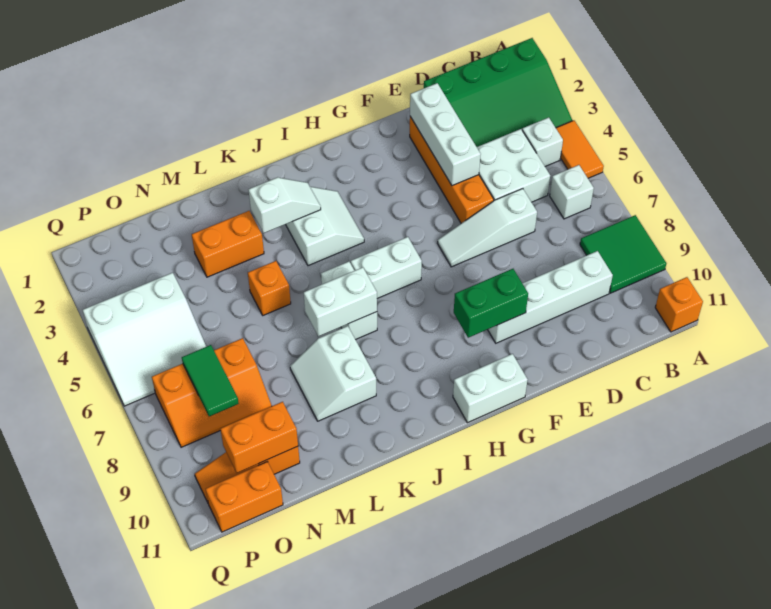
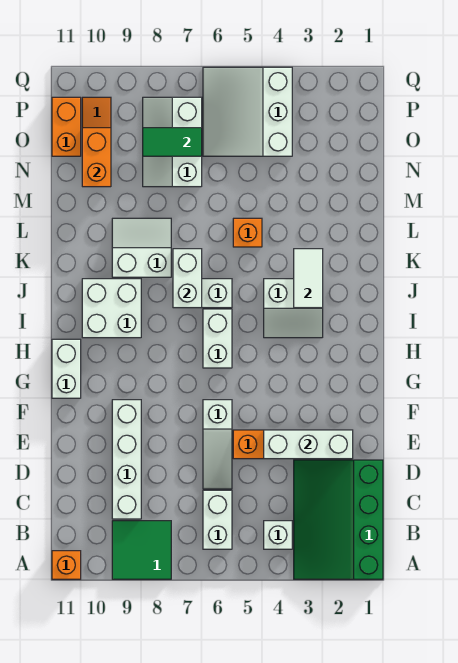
orange 1x2 tile [556,120,604,178] -> none
white 1x1 brick [550,165,594,219] -> white 1x2 brick [203,490,232,549]
white 2x2 brick [477,129,550,202] -> white 2x2 brick moved to [82,279,141,338]
white 1x3 slope [437,189,537,267] -> white 1x3 slope turned to [203,400,232,489]
green 1x2 brick [454,269,528,338] -> none
white 1x2 slope [249,177,321,233] -> white 1x2 tile [294,249,323,308]
orange 1x2 brick [192,211,264,277] -> none
orange 2x3 slope [152,338,272,447] -> white 2x3 slope [143,97,202,187]

